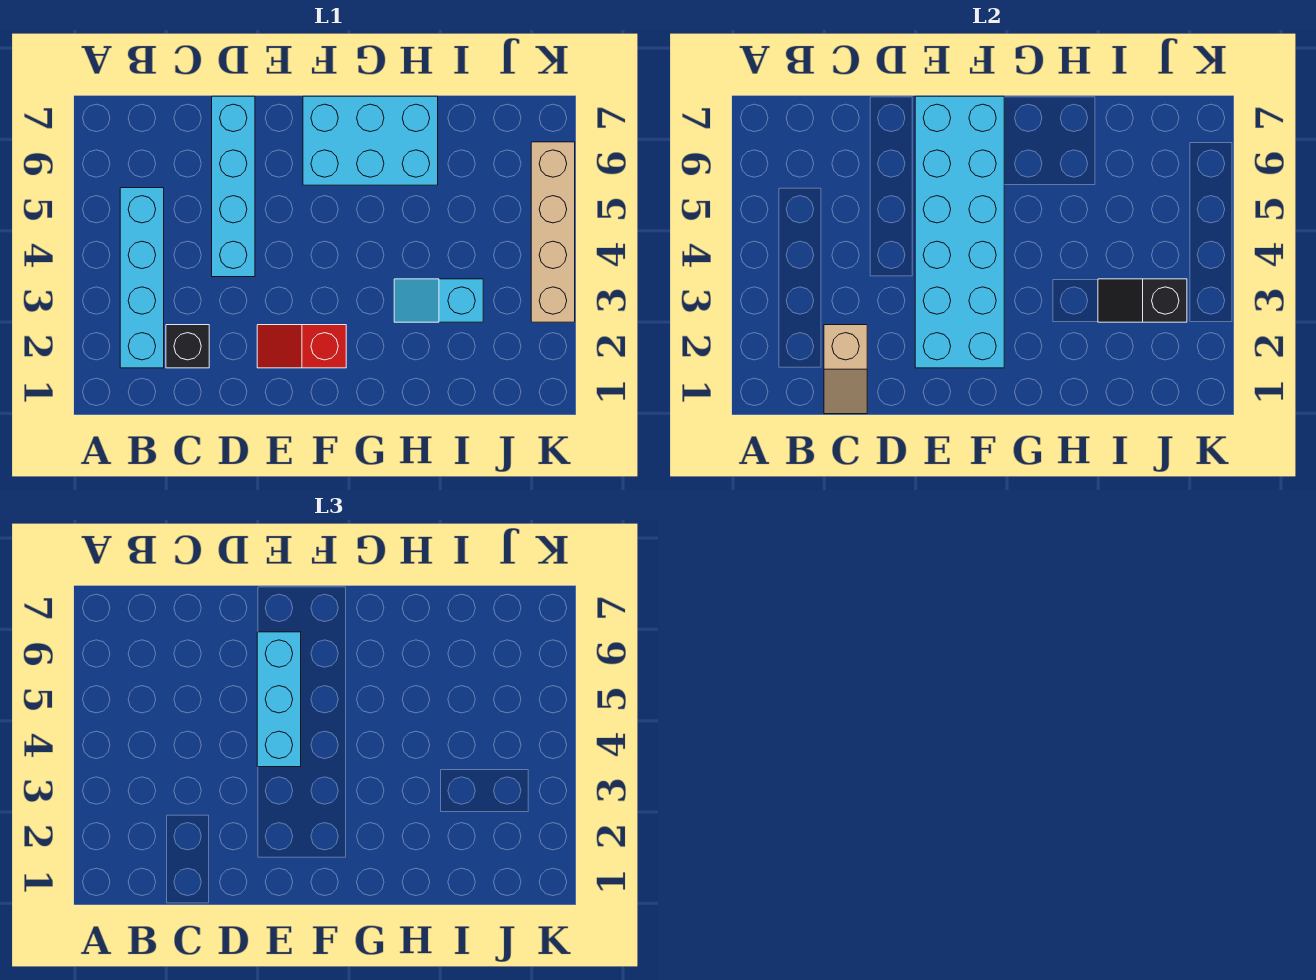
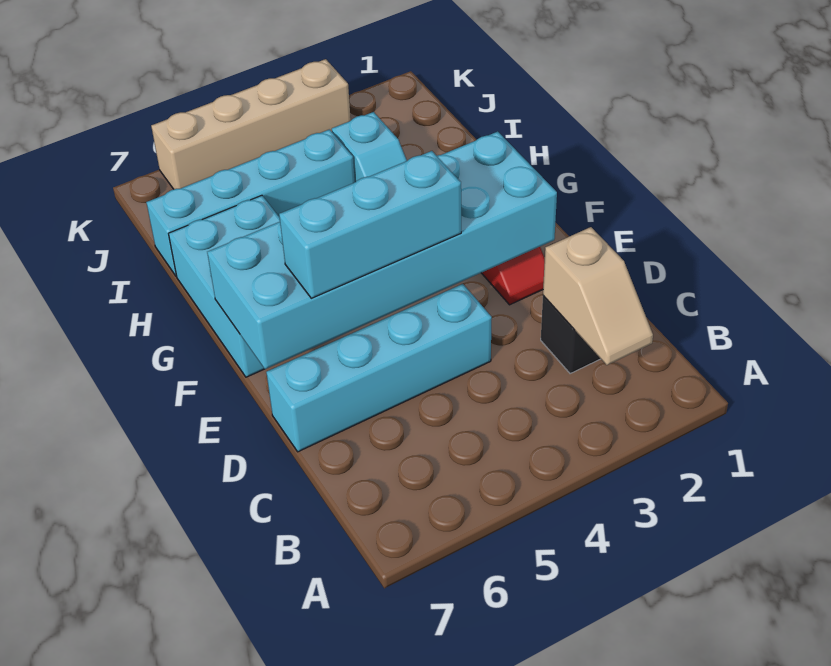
cyan 1x4 brick [120,188,164,368] -> cyan 1x4 brick moved to [146,129,355,276]
tan 1x2 slope [824,325,867,414] -> tan 1x2 slope turned to [543,227,653,365]
black 1x2 slope [1098,279,1187,322] -> none

